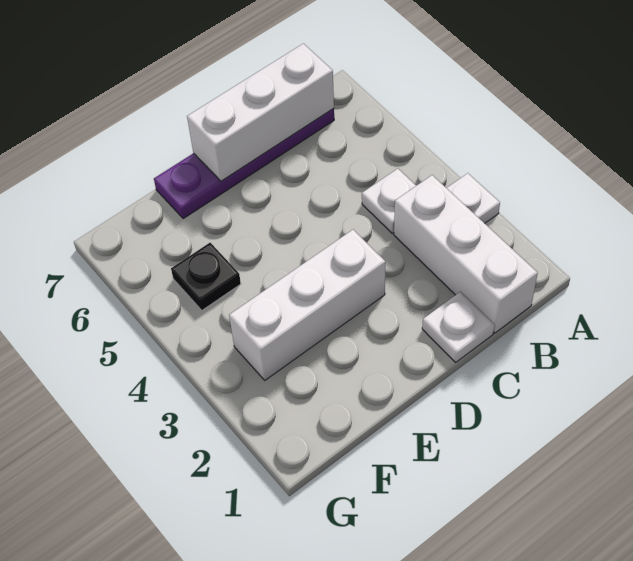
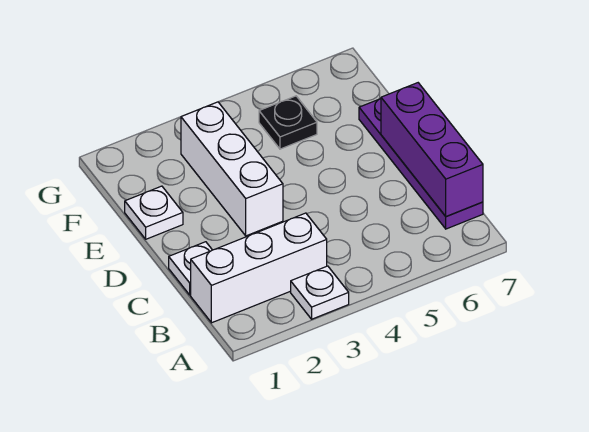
white 1x1 plate [362,169,416,233] -> white 1x1 plate moved to [125,186,183,239]
white 1x3 brick [187,44,334,181] -> purple 1x3 brick [381,83,483,217]

